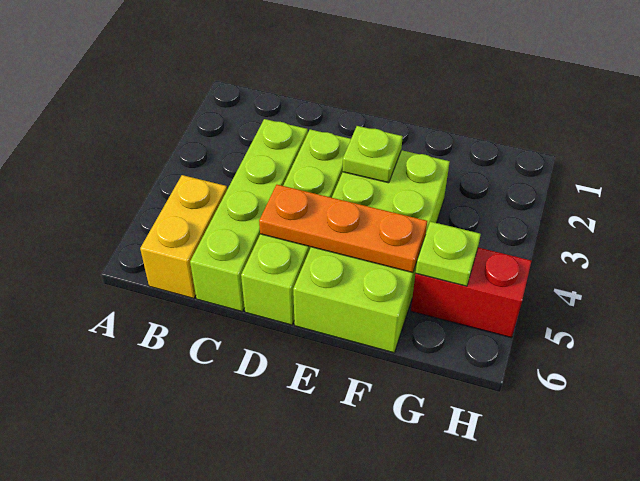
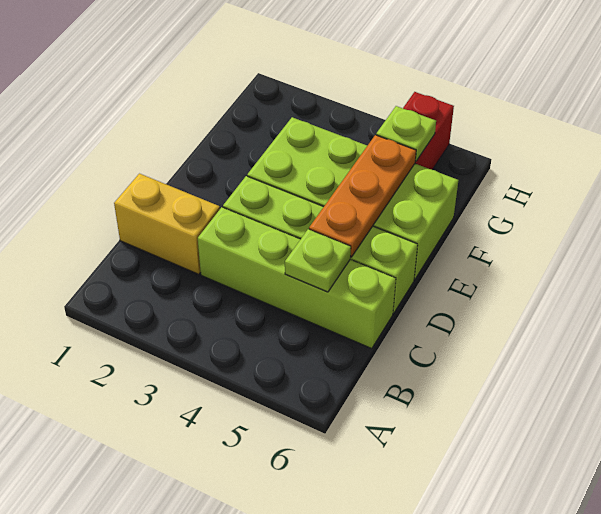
yellow 1x2 brick [140,175,227,298] -> yellow 1x2 brick moved to [114,174,220,274]
lime 1x1 plate [343,126,403,183] -> lime 1x1 plate moved to [285,229,351,292]

